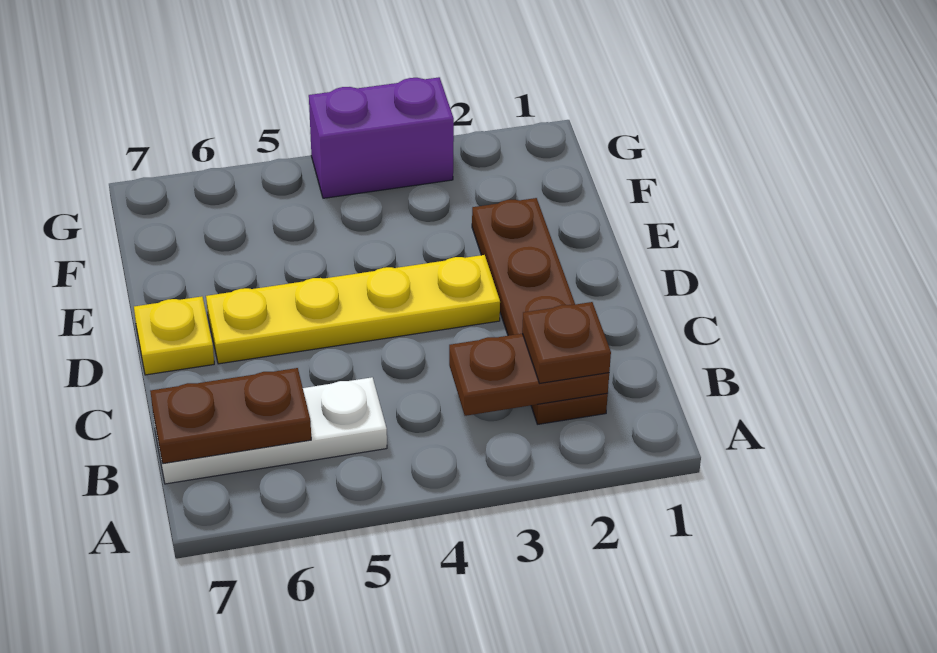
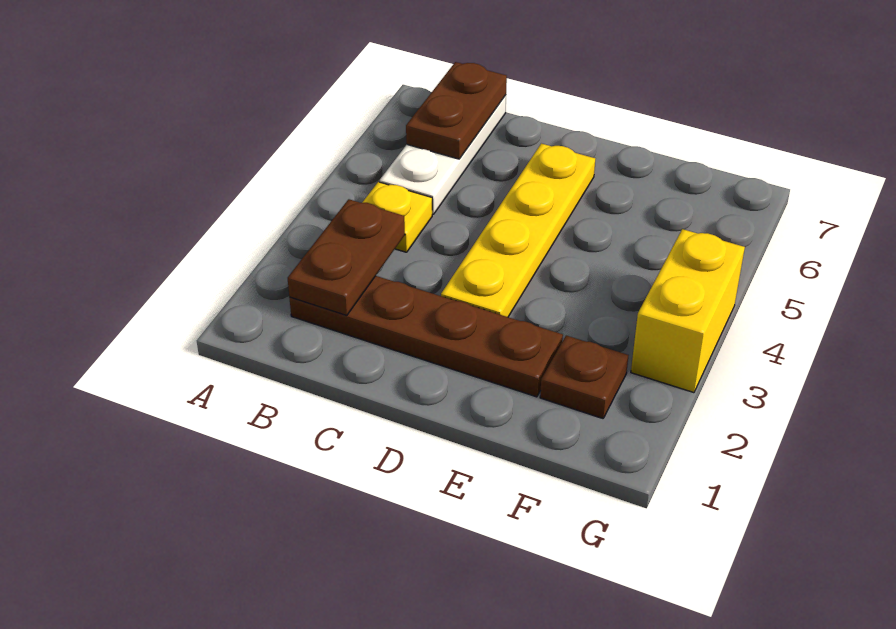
brown 1x1 plate [522,302,611,383] -> brown 1x1 plate moved to [540,336,629,418]
yellow 1x1 plate [134,296,214,375] -> yellow 1x1 plate moved to [362,182,432,252]
purple 1x2 brick [309,77,454,198] -> yellow 1x2 brick [631,229,745,393]

